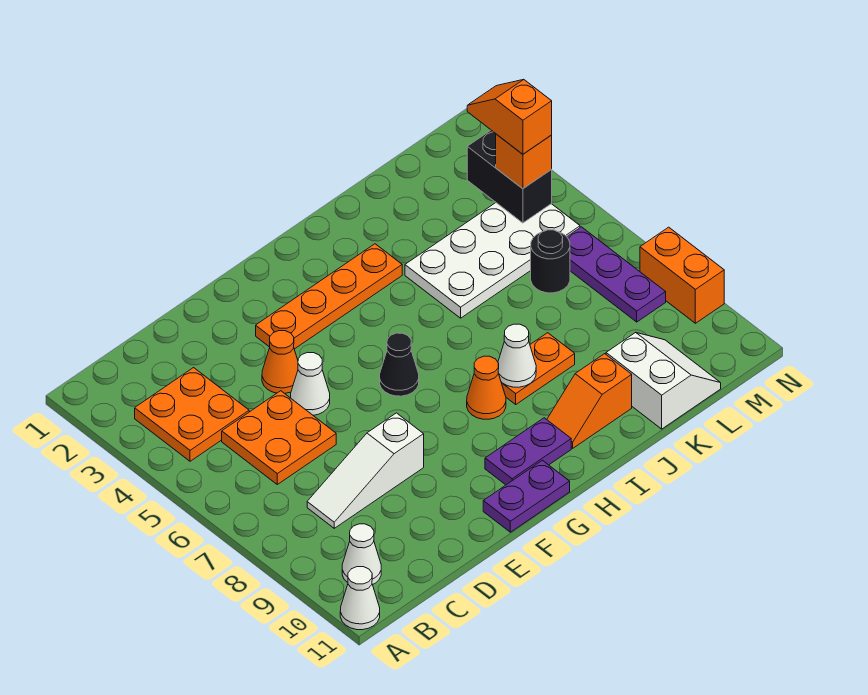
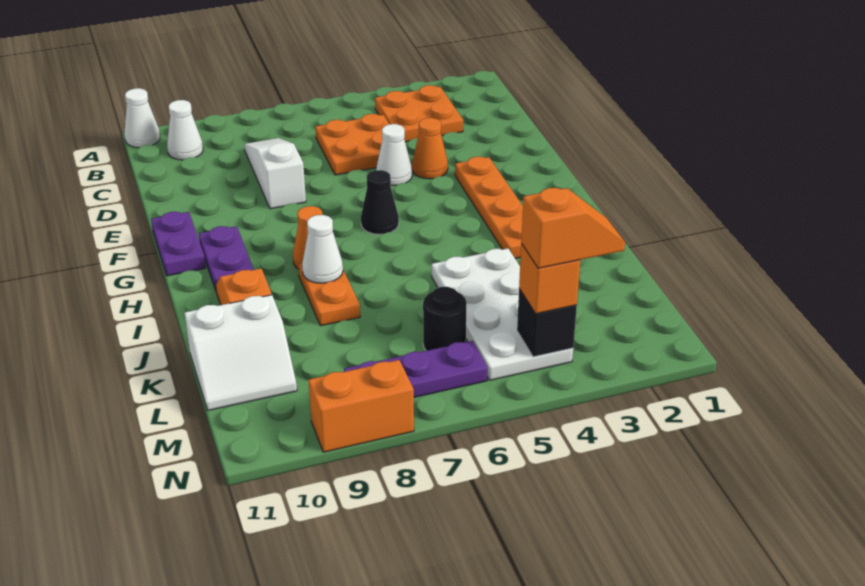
black 1x2 brick [467,130,552,223] -> black 1x1 brick [517,289,577,357]

